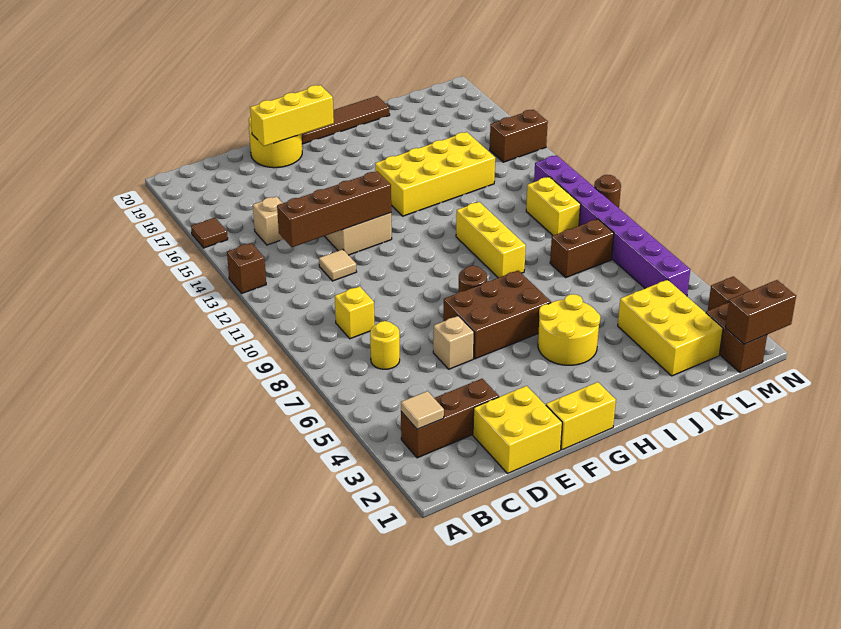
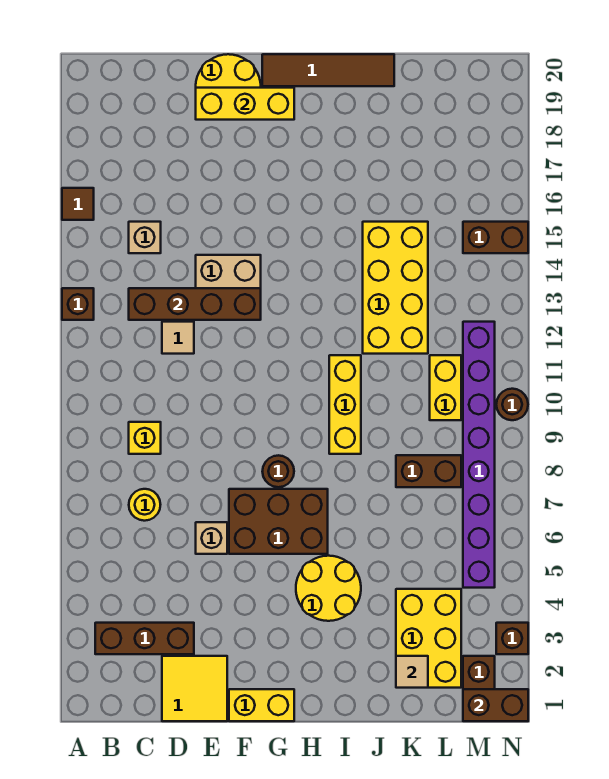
tan 1x1 tile [401,391,444,429] -> tan 1x1 tile moved to [396,656,428,688]
yellow 2x2 brick [473,386,562,474] -> yellow 2x2 tile [162,656,227,721]
yellow 2x4 brick [375,132,495,216] -> yellow 2x4 brick turned to [363,222,428,354]

